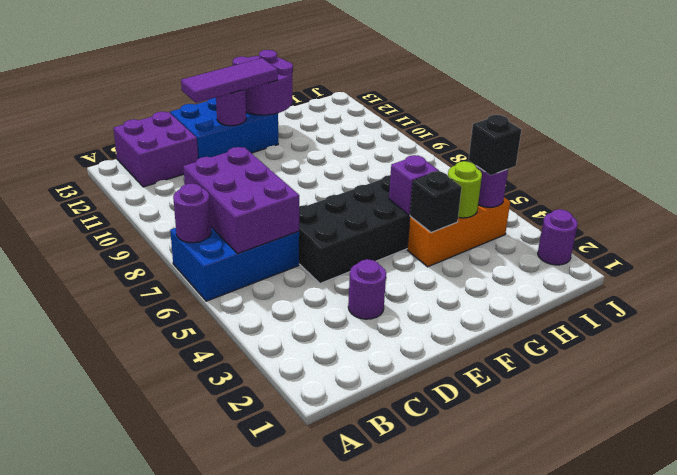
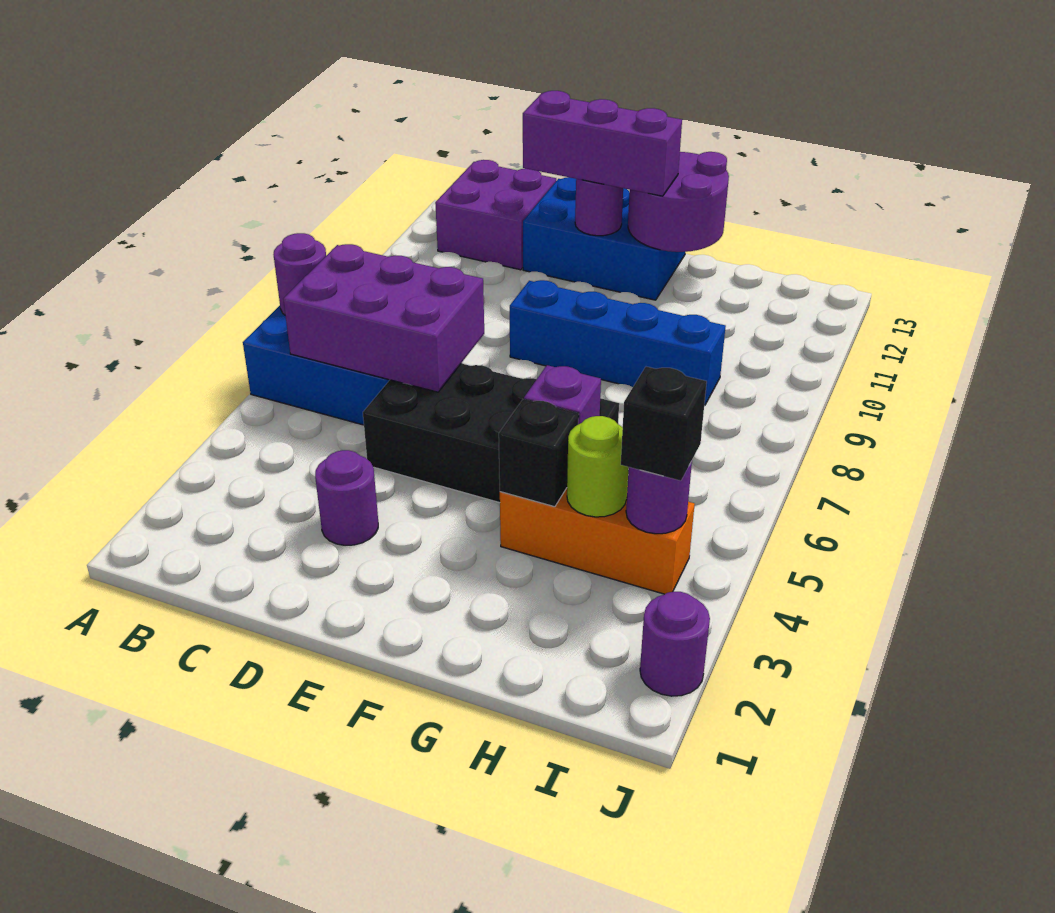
purple 2x3 brick [183,147,299,254] -> purple 2x3 brick turned to [283,244,484,392]
purple 1x3 tile [181,58,278,103] -> purple 1x3 brick [523,91,682,196]
none -> blue 1x4 brick [510,280,726,405]

